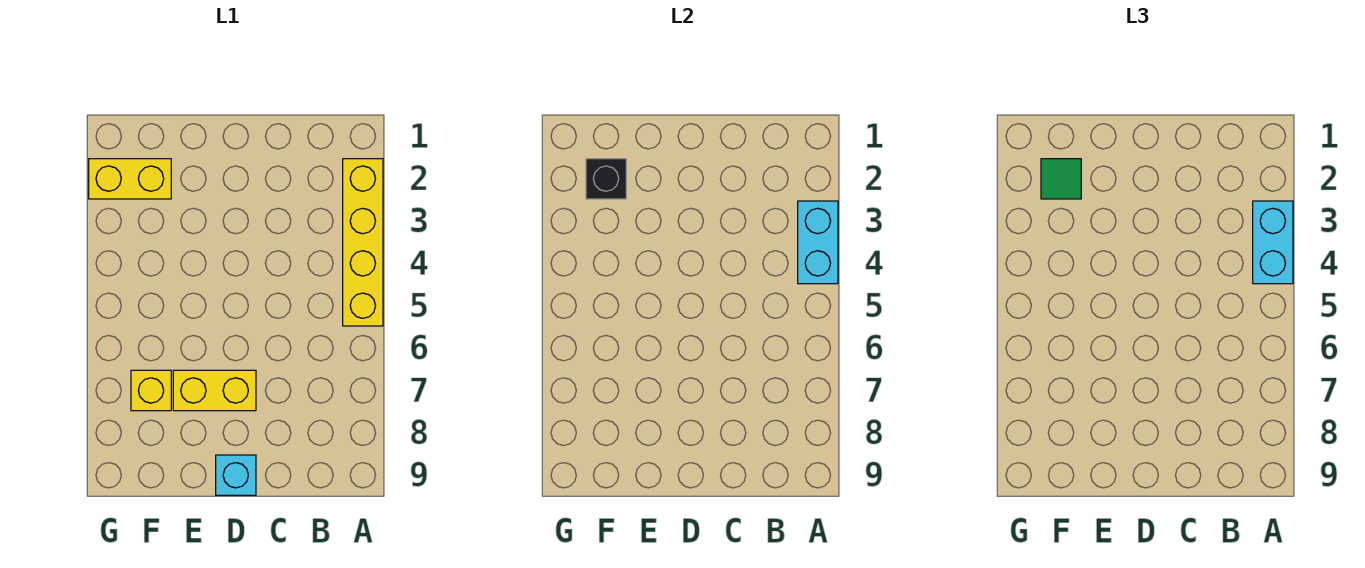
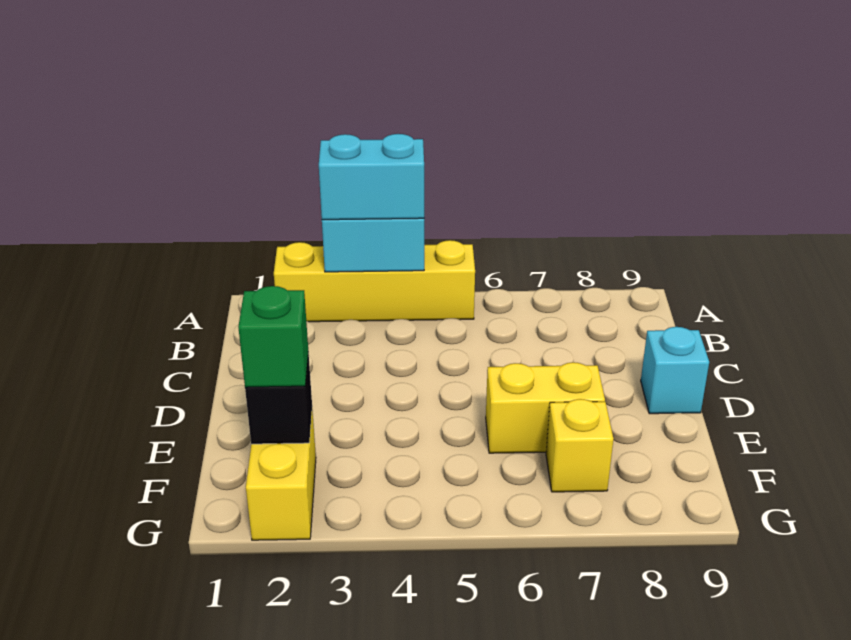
yellow 1x2 brick [173,370,256,411] -> yellow 1x2 brick turned to [486,362,605,453]
green 1x1 tile [1041,159,1081,199] -> green 1x1 brick [238,286,308,387]

